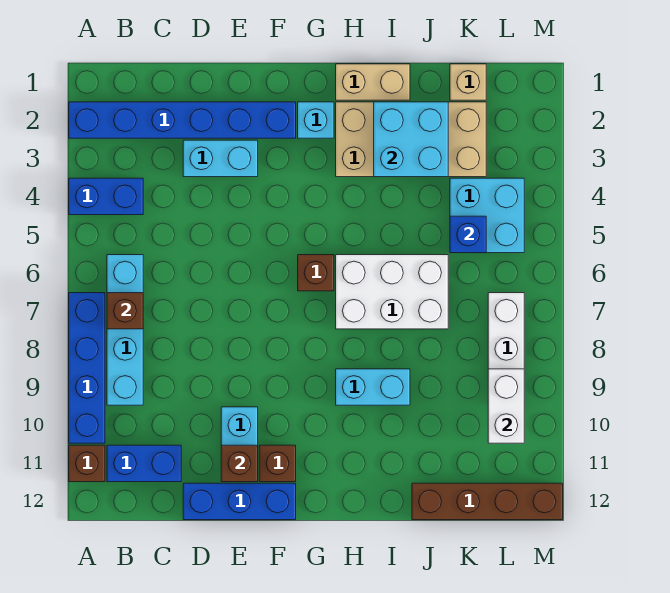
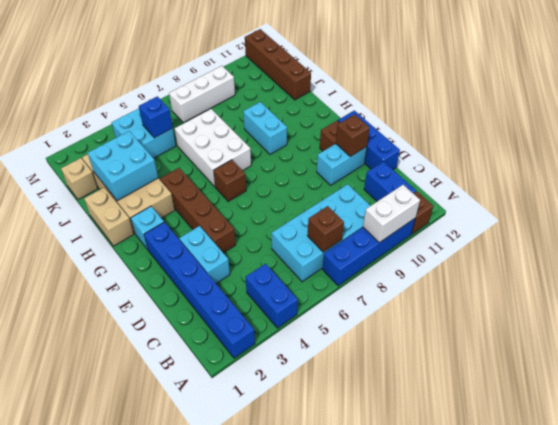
cyan 1x4 brick [107,255,143,405] -> cyan 2x4 brick [272,184,370,282]
none -> brown 1x4 brick [160,168,236,253]
white 1x2 brick [488,369,524,443] -> white 1x2 brick moved to [363,185,420,243]

